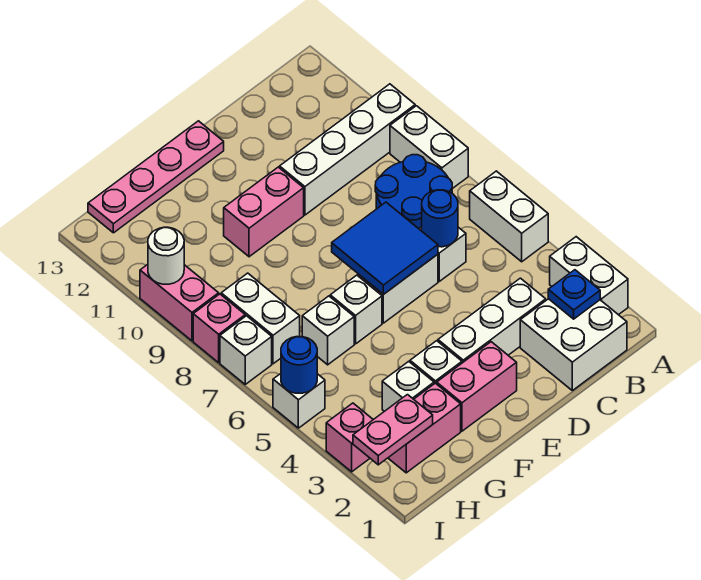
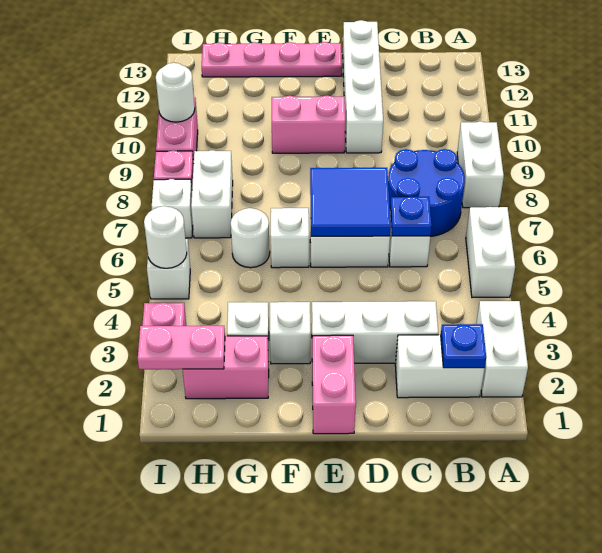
white 1x4 brick [280,84,415,215] -> white 1x4 brick turned to [343,20,383,153]
white 2x2 brick [520,299,627,391] -> white 1x2 brick [395,335,485,398]
blue 1x1 round brick [422,190,458,247] -> blue 1x1 plate [390,196,432,236]
pink 1x2 brick [437,342,517,431] -> pink 1x2 brick turned to [312,335,356,434]
white 1x1 brick [302,296,354,365] -> white 1x1 round brick [231,208,270,268]
blue 1x1 round brick [281,337,317,393] -> white 1x1 round brick [144,206,187,268]

